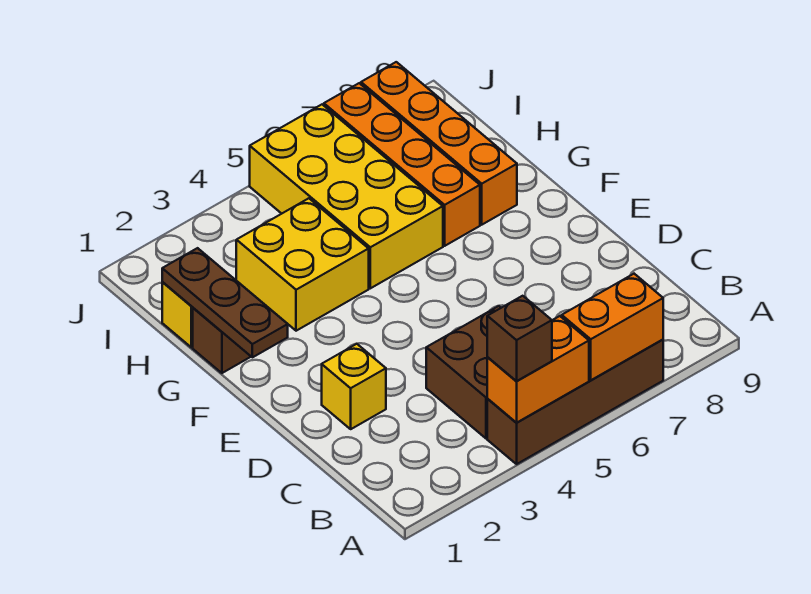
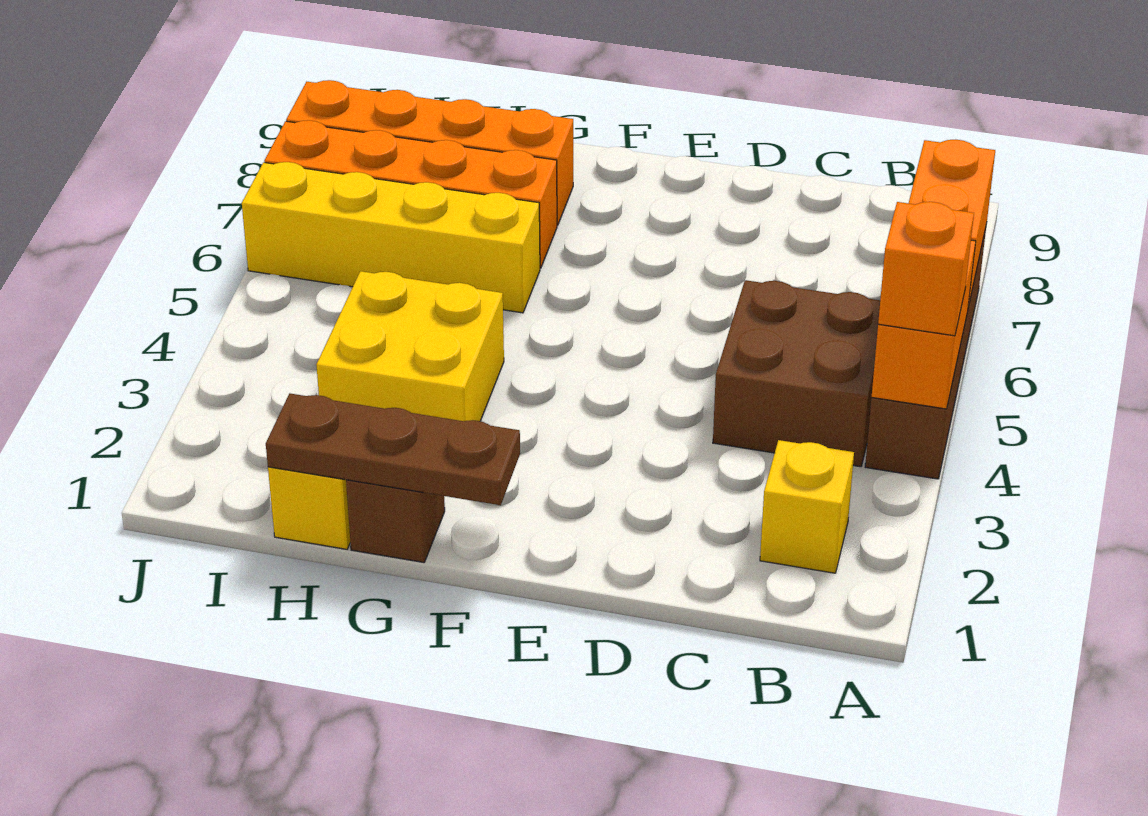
brown 1x1 brick [487,296,552,381] -> orange 1x1 brick [878,202,974,336]
yellow 1x1 brick [322,344,386,429] -> yellow 1x1 brick moved to [760,440,854,573]
yellow 2x4 brick [250,105,443,288] -> yellow 1x4 brick [242,162,540,313]

